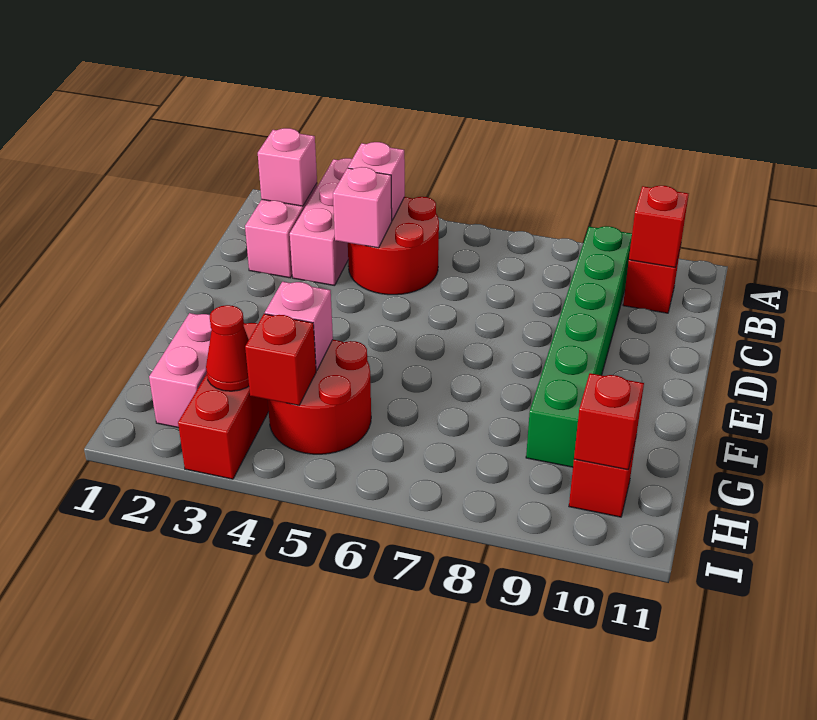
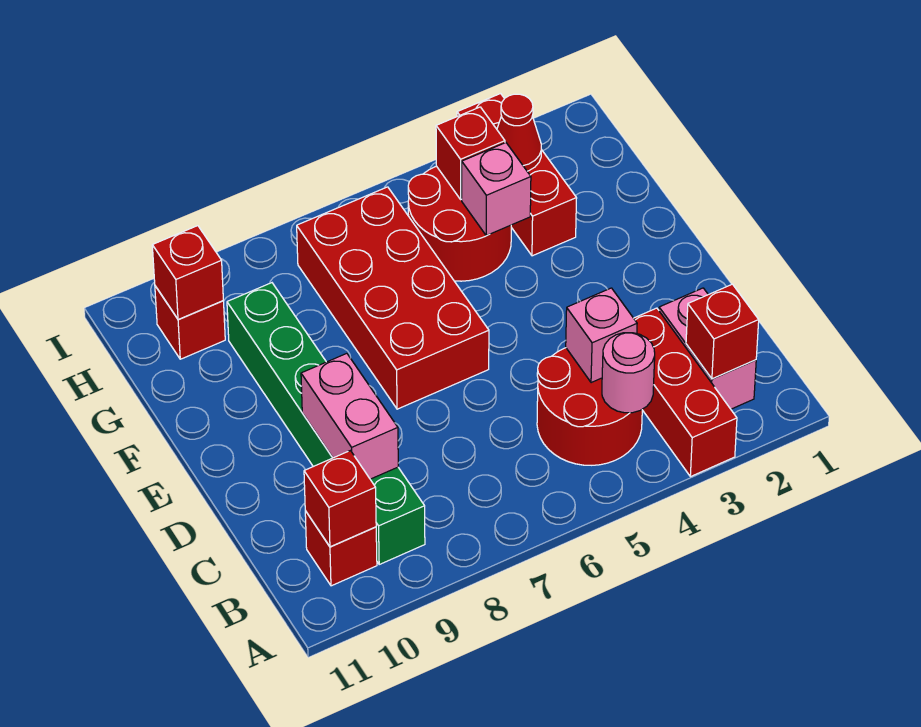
pink 1x3 brick [290,158,352,286] -> red 1x3 brick [634,308,737,477]
pink 1x1 brick [258,128,317,206] -> red 1x1 brick [686,284,759,379]
pink 1x1 brick [348,142,405,220] -> pink 1x1 round brick [602,333,655,413]
none -> red 2x4 brick [297,187,489,409]
pink 1x2 brick [149,313,212,428] -> pink 1x2 brick moved to [301,353,398,479]

